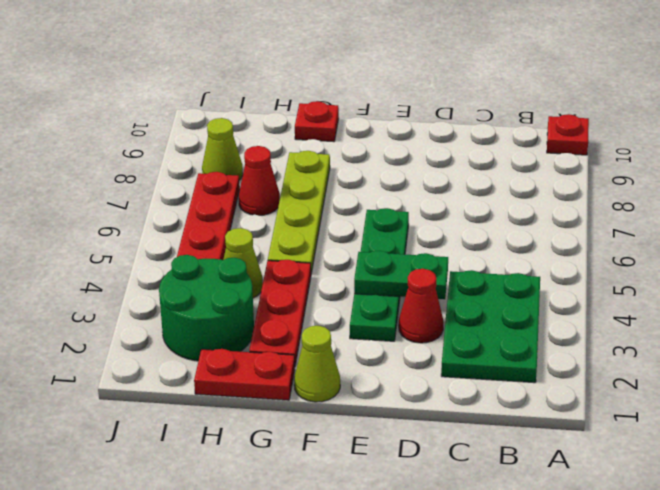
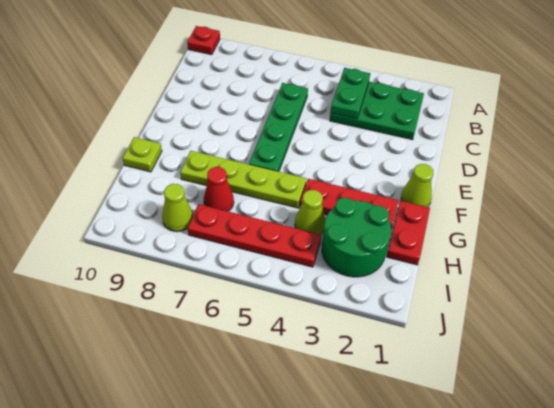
red 1x1 cone [399,269,443,343] -> none
green 1x2 plate [354,251,448,299] -> green 1x2 plate moved to [331,68,370,119]
green 1x4 plate [350,208,409,341] -> green 1x4 plate turned to [249,83,308,172]
red 1x1 plate [295,101,339,142] -> lime 1x1 plate [123,137,162,172]

